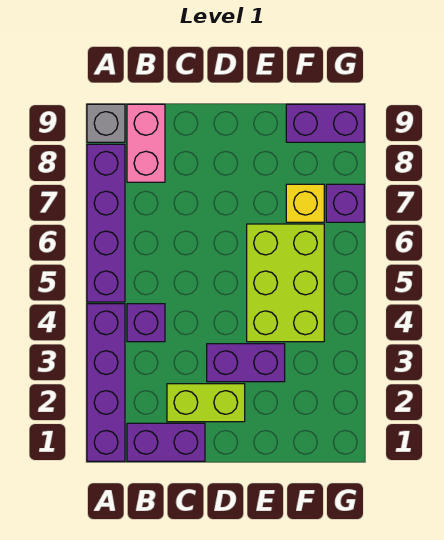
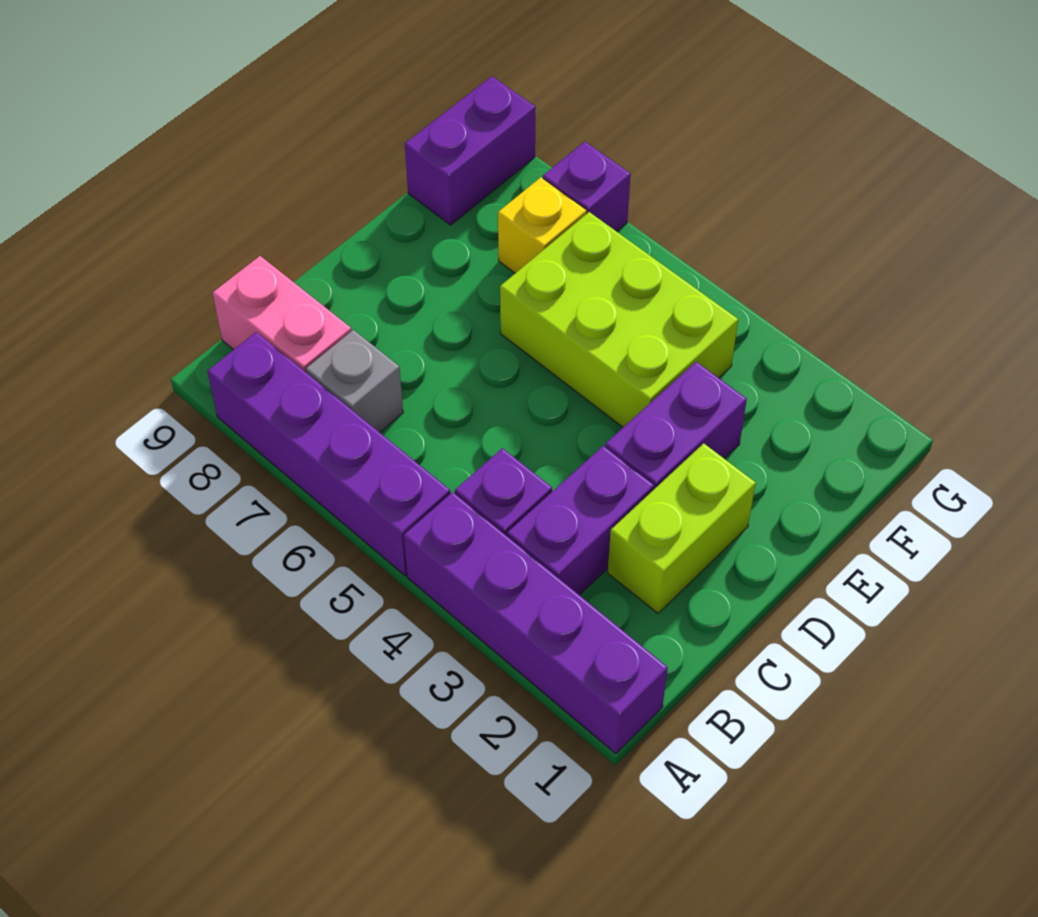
grey 1x1 brick [87,104,125,142] -> grey 1x1 brick moved to [306,330,403,432]
purple 1x2 brick [127,423,205,461] -> purple 1x2 brick moved to [507,446,654,595]

